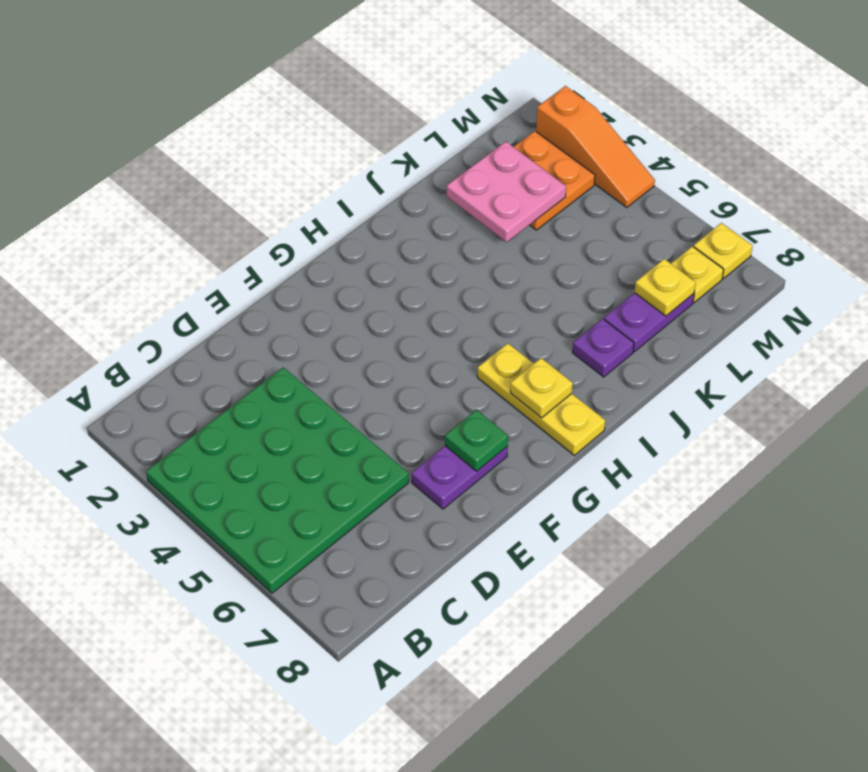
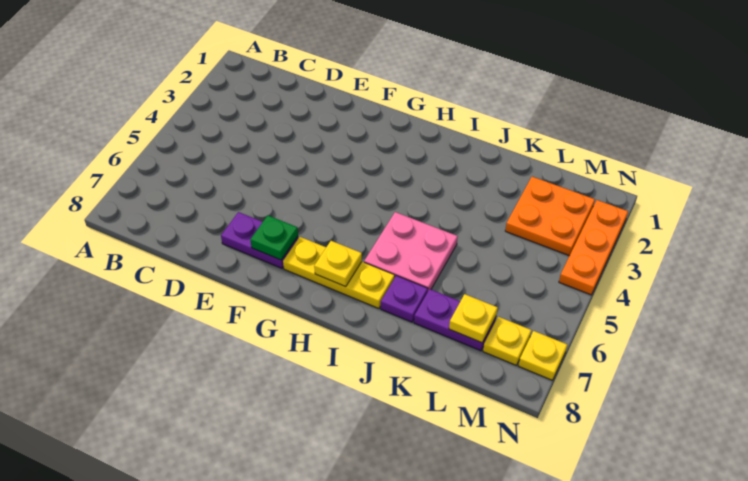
green 4x4 plate [146,367,409,593] -> none
yellow 1x3 plate [477,343,605,455] -> yellow 1x3 plate turned to [283,237,395,308]
pink 2x2 plate [447,142,566,242] -> pink 2x2 plate moved to [364,212,458,290]
orange 1x3 slope [536,86,655,207] -> orange 1x3 plate [559,200,628,295]

